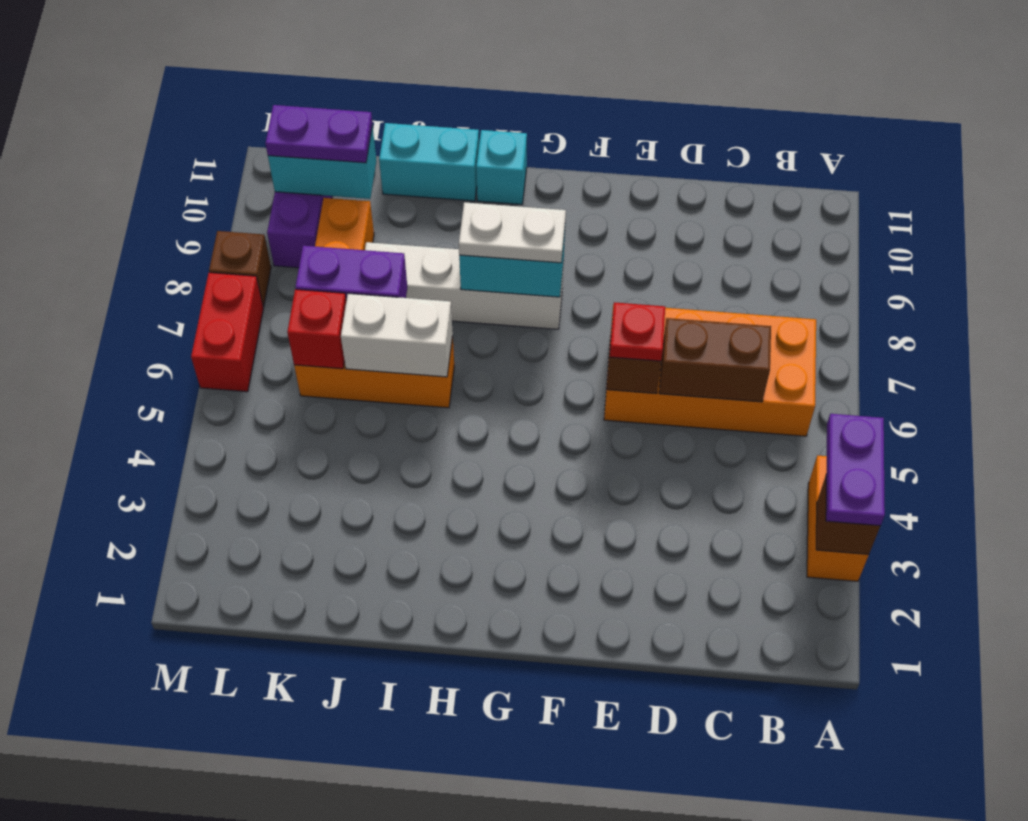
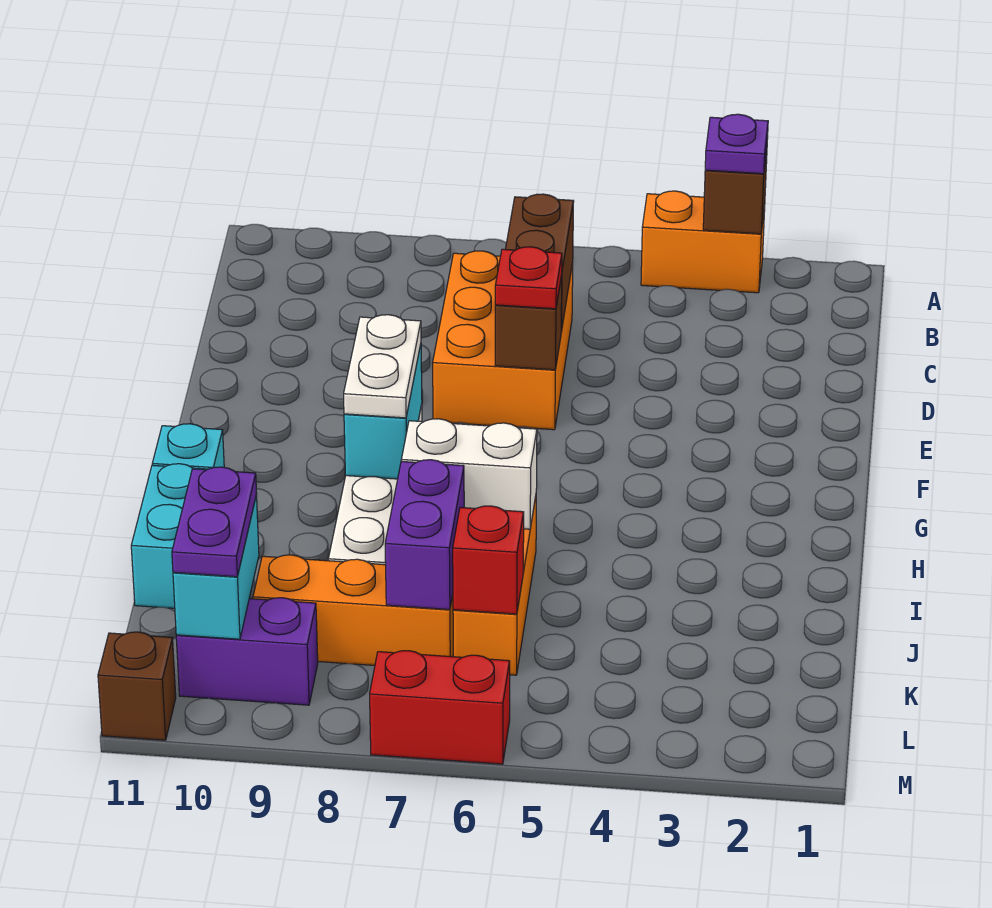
purple 1x2 plate [826,414,885,526] -> purple 1x1 plate [705,114,768,174]
orange 2x4 brick [604,304,816,436] -> orange 2x3 brick [433,251,573,430]
white 1x2 brick [341,294,453,377] -> white 1x2 brick turned to [401,419,537,529]
brown 1x1 brick [209,231,271,307] -> brown 1x1 brick moved to [98,632,176,740]

